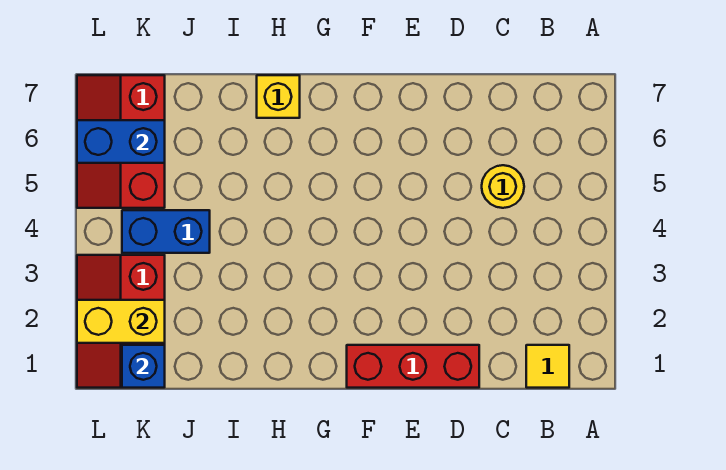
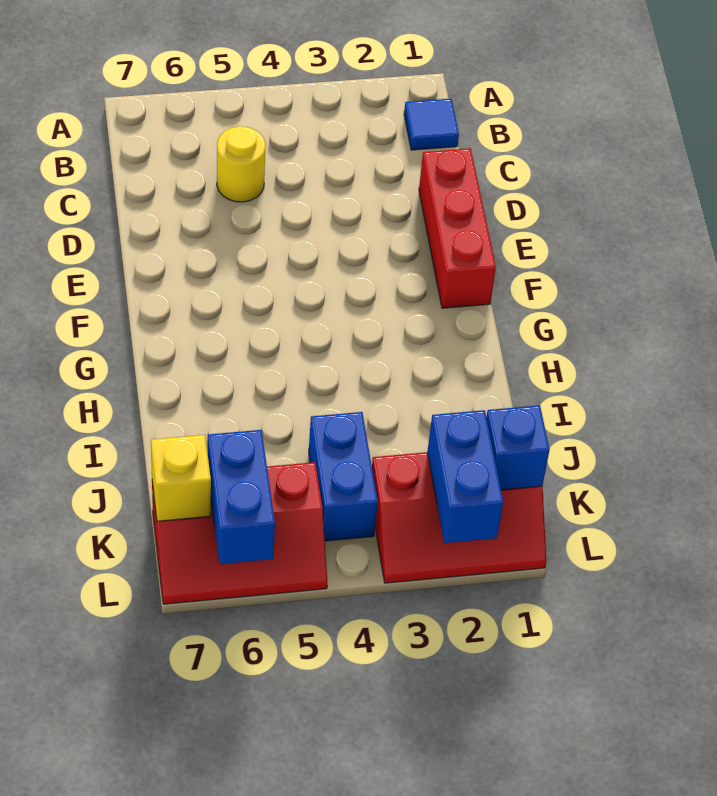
yellow 1x1 tile [526,345,569,388] -> blue 1x1 tile [404,99,459,150]
yellow 1x1 brick [257,75,300,118] -> yellow 1x1 brick moved to [151,435,211,521]
yellow 1x2 brick [77,300,165,343] -> blue 1x2 brick [427,410,503,543]

